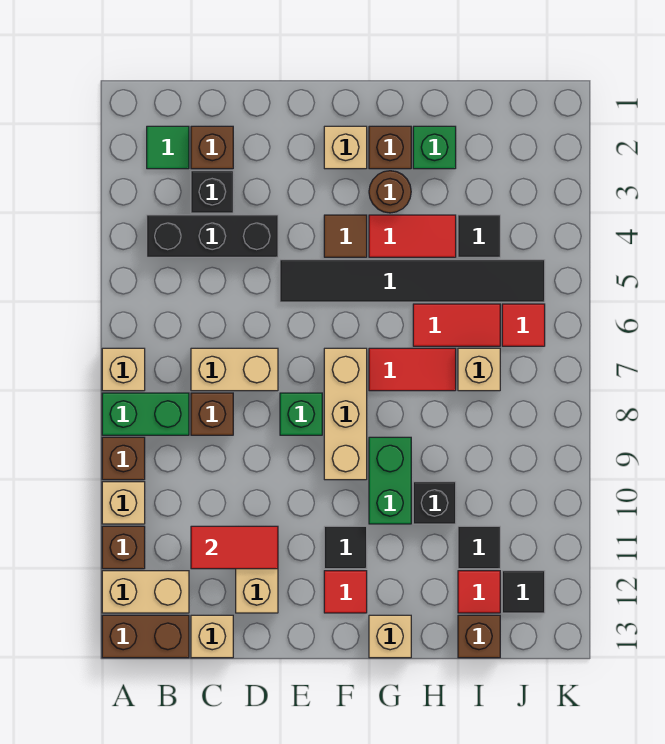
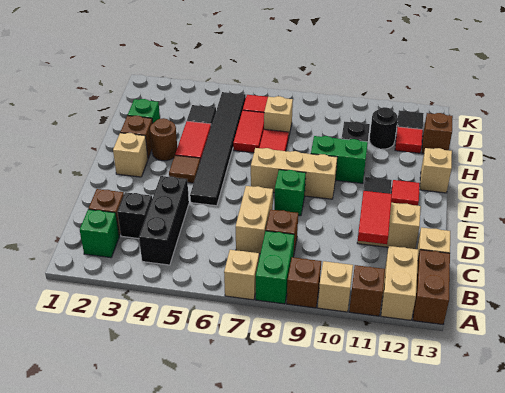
green 1x1 tile [147,126,189,169] -> green 1x1 brick [80,209,119,258]
black 1x1 tile [458,526,500,569] -> black 1x1 round brick [369,107,398,149]

